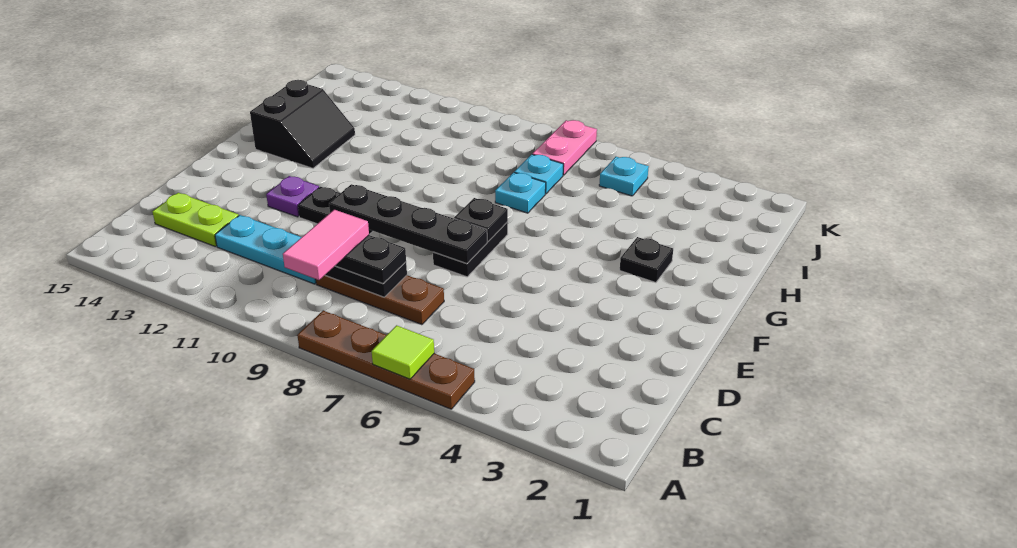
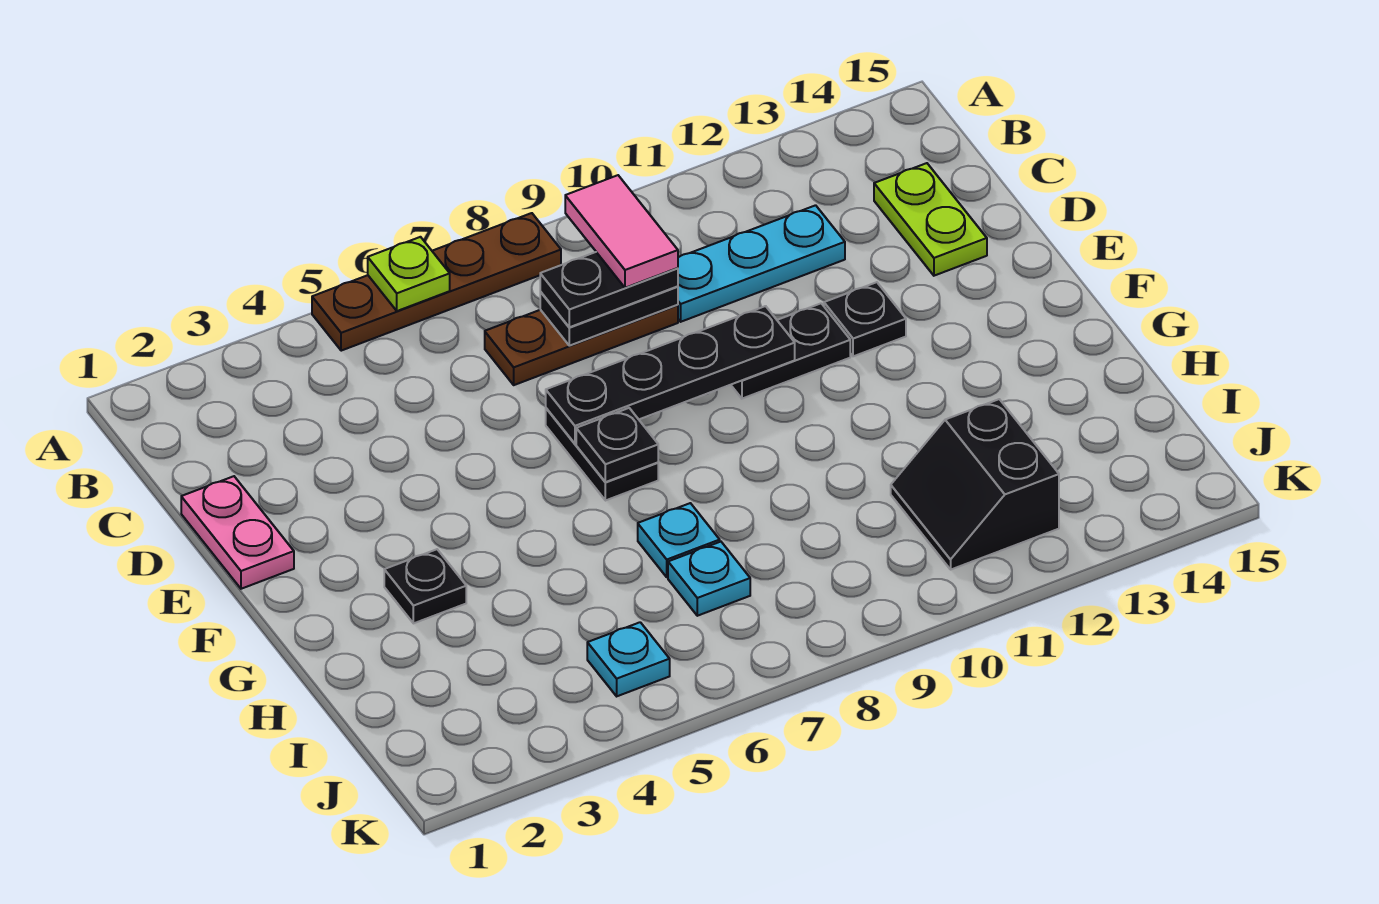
lime 1x1 tile [372,325,434,379] -> lime 1x1 plate [368,237,450,311]
lime 1x2 plate [153,193,239,247] -> lime 1x2 plate turned to [874,163,987,276]
purple 1x1 plate [266,176,319,217] -> black 1x1 plate [824,282,906,356]
black 2x2 slope [250,80,355,168] -> black 2x2 slope moved to [891,399,1059,569]
pink 1x2 plate [533,120,597,175] -> pink 1x2 plate moved to [181,476,294,589]

